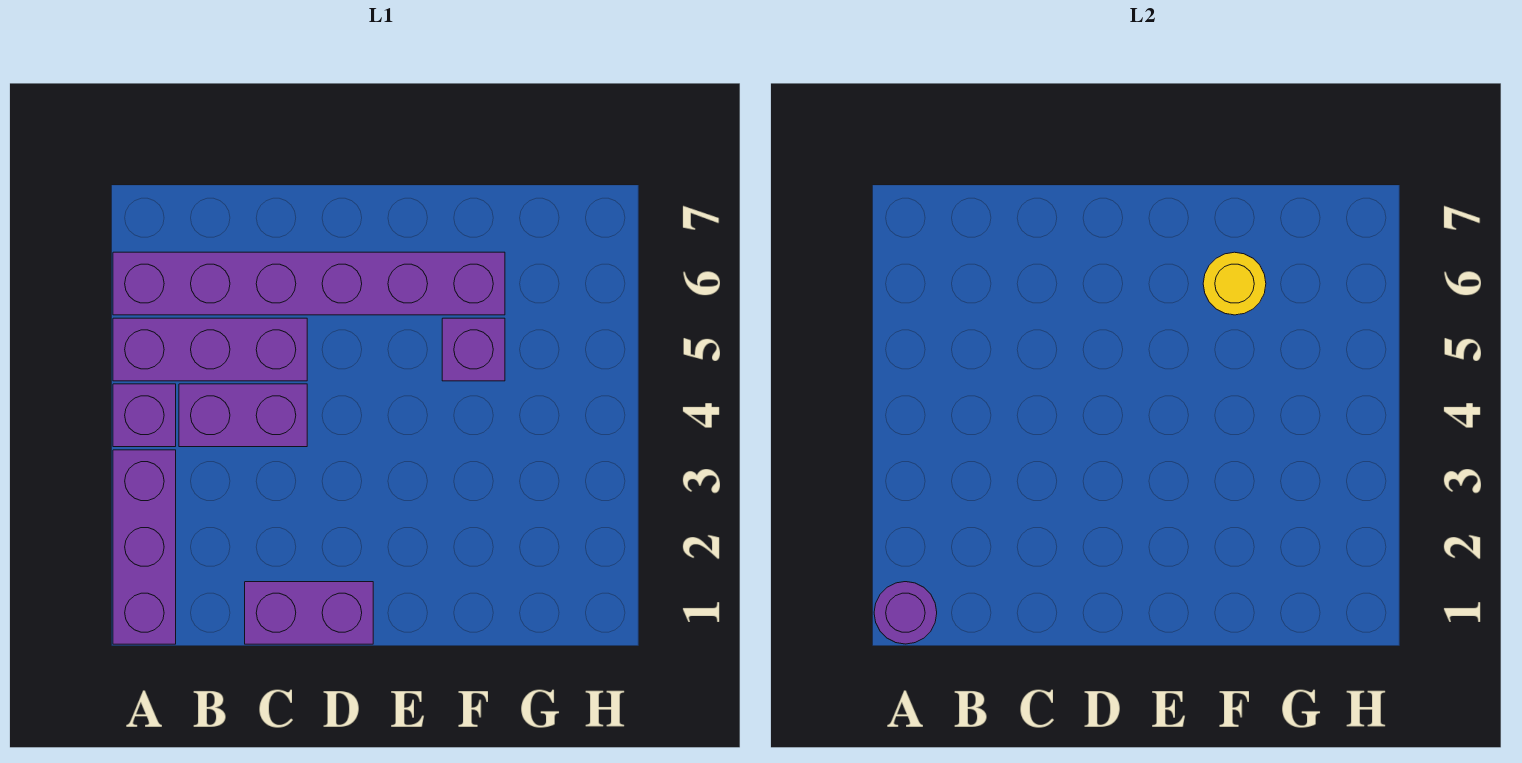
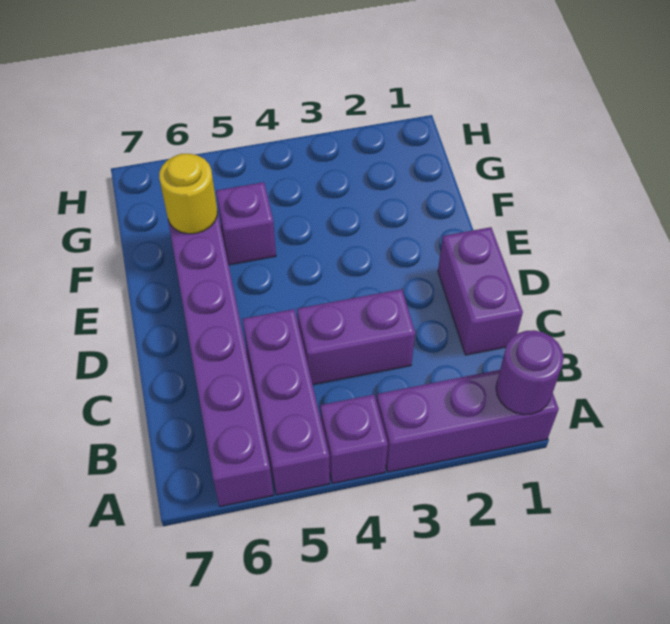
purple 1x2 brick [179,384,307,447] -> purple 1x2 brick turned to [297,289,415,385]

